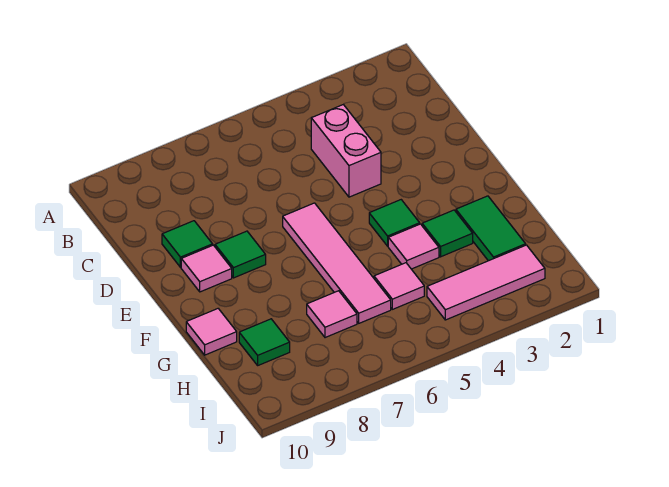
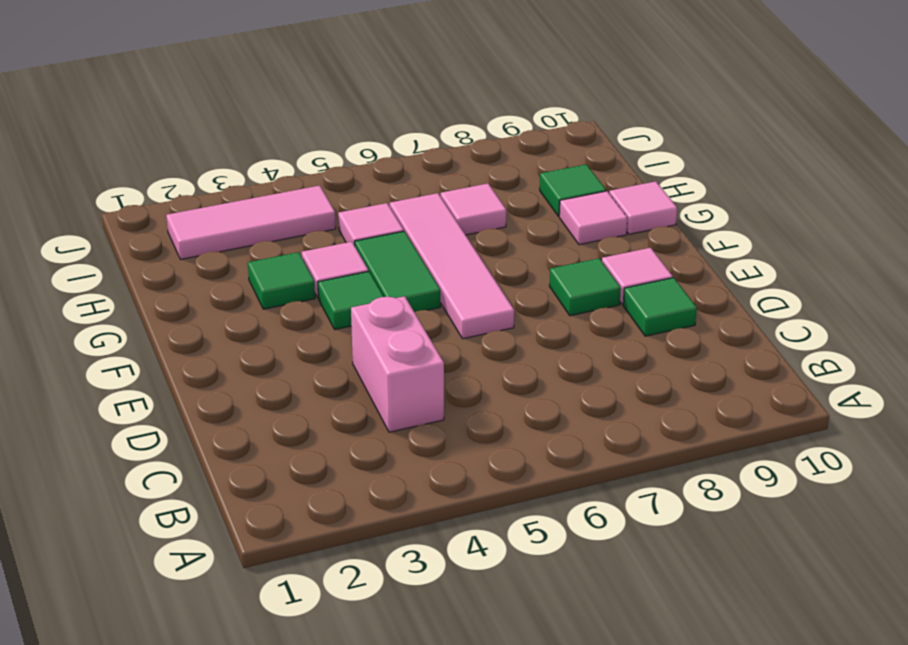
green 1x2 tile [456,196,526,261] -> green 1x2 tile moved to [355,231,440,312]
none -> pink 1x1 tile [559,191,628,245]

